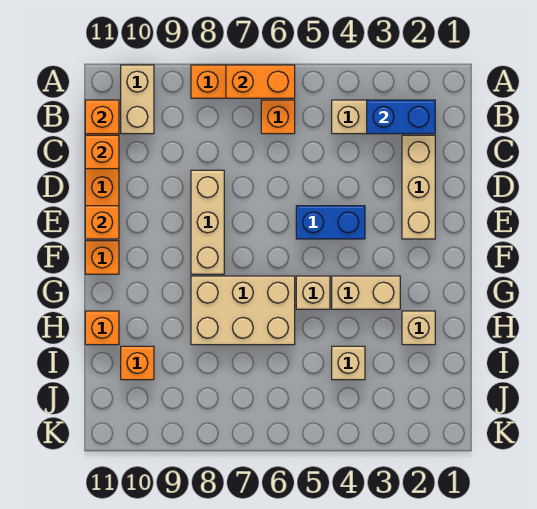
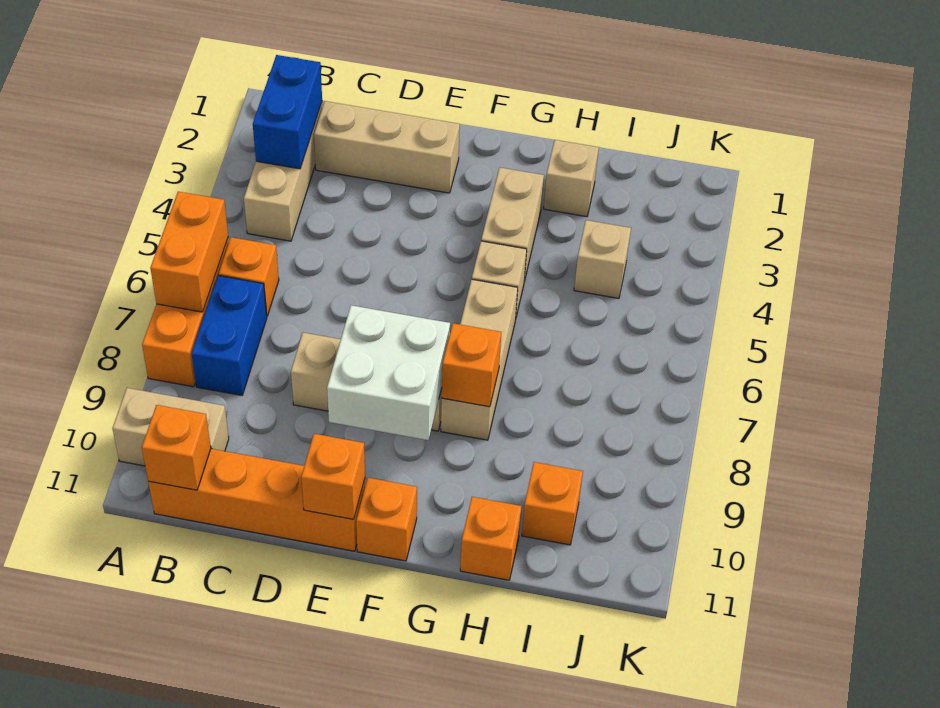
orange 1x1 brick [85,135,119,169] -> orange 1x1 brick moved to [442,323,501,407]
blue 1x2 brick [296,206,365,239] -> blue 1x2 brick moved to [192,276,267,395]
none -> white 2x2 brick [327,305,450,440]
tan 2x3 brick [191,276,295,345] -> tan 1x3 brick [441,279,518,440]

